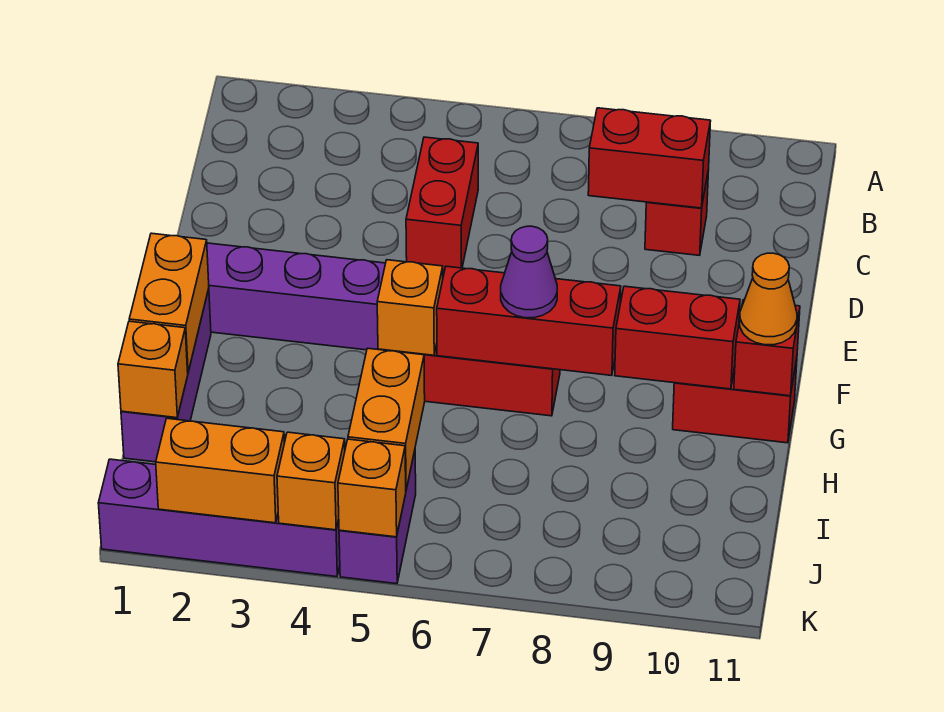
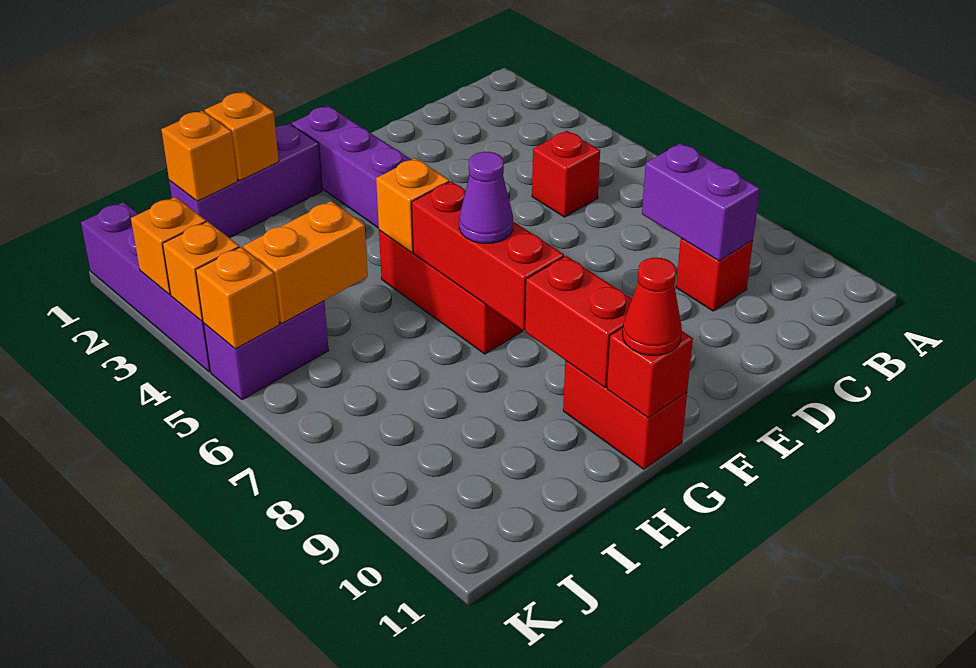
red 1x2 brick [406,137,478,270] -> red 1x1 brick [532,131,600,217]
red 1x2 brick [588,108,710,208] -> purple 1x2 brick [642,143,760,261]
orange 1x2 brick [129,233,209,372] -> orange 1x1 brick [205,92,279,181]
orange 1x1 cone [740,253,797,345] -> red 1x1 cone [623,258,682,356]
orange 1x2 brick [156,418,284,523] -> orange 1x1 brick [131,197,206,295]

